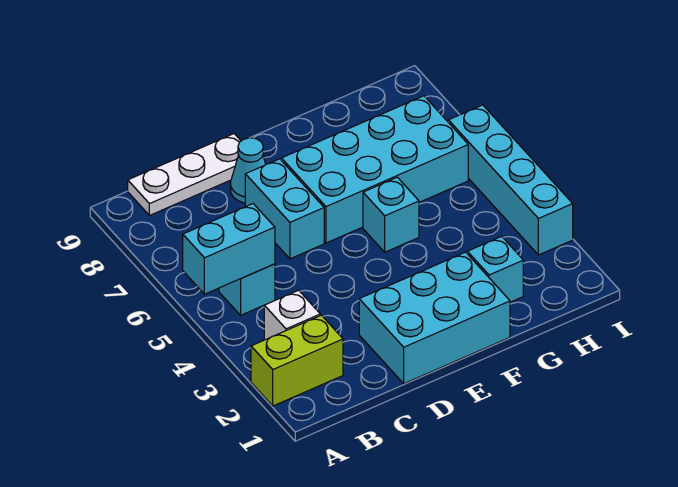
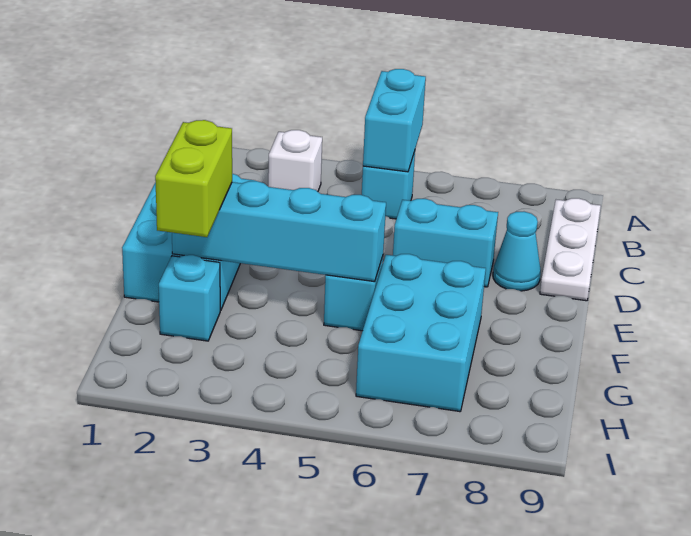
lime 1x2 brick [251,315,343,406] -> lime 1x2 brick moved to [155,120,232,237]
cyan 2x4 brick [281,96,468,243] -> cyan 2x3 brick [356,254,486,412]
cyan 1x4 brick [448,105,573,255] -> cyan 1x4 brick moved to [172,181,386,282]

